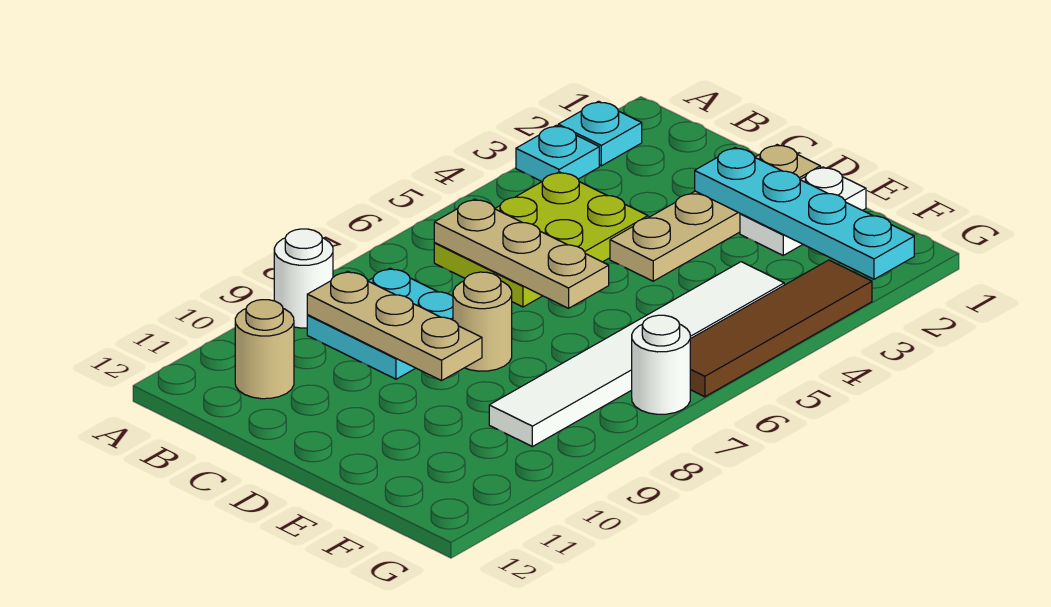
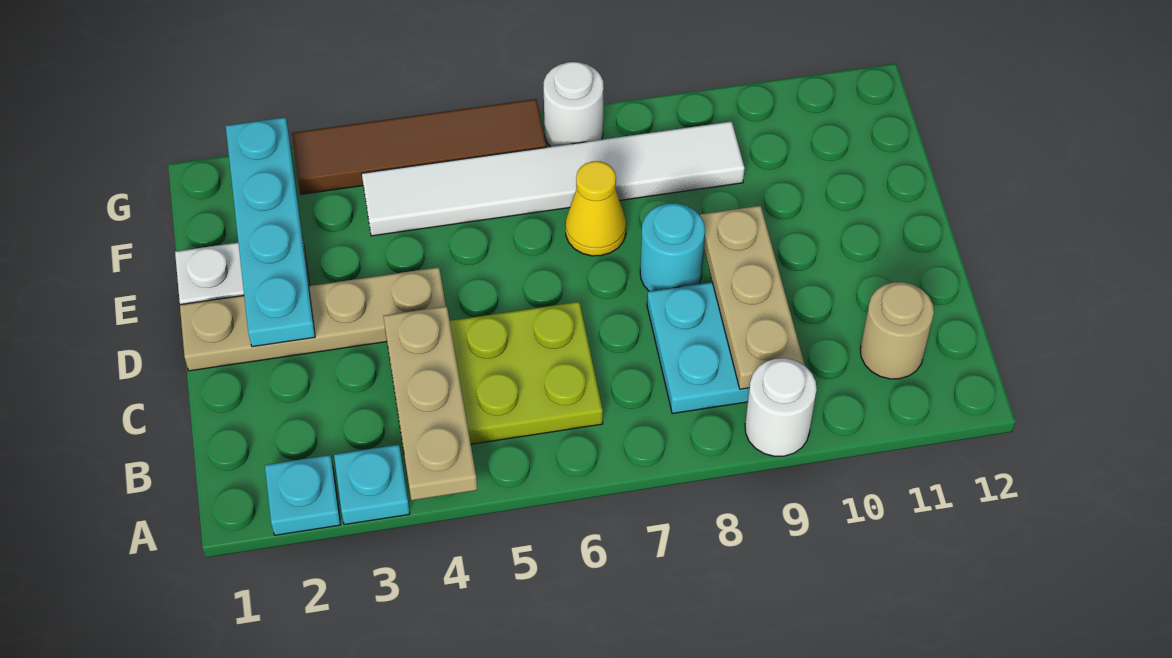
tan 1x3 plate [434,199,609,308] -> tan 1x3 plate moved to [384,306,477,500]
tan 1x1 round brick [453,272,512,371] -> cyan 1x1 round brick [640,203,705,291]
none -> yellow 1x1 cone [566,161,626,256]

